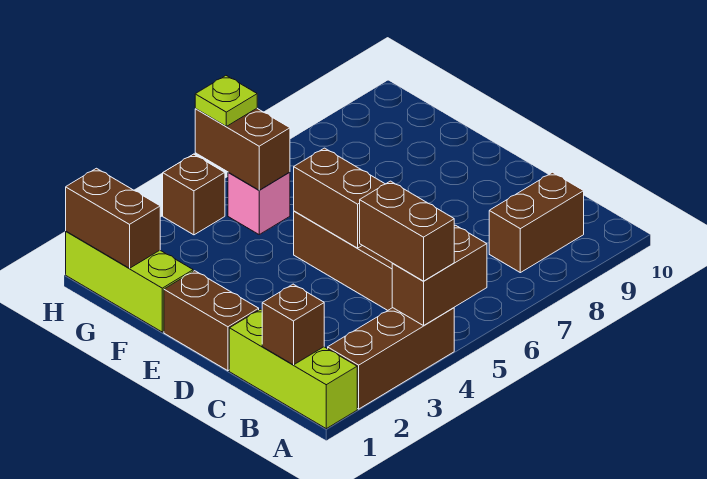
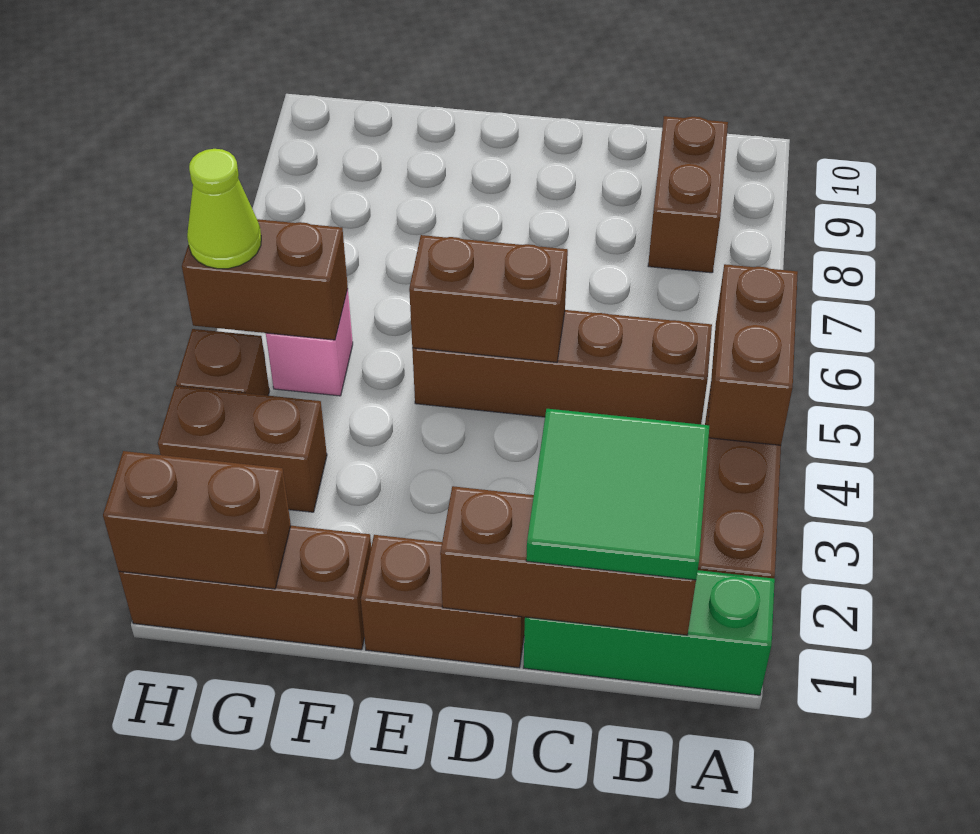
lime 1x3 brick [229,309,357,429] -> green 1x3 brick [524,570,775,695]
brown 1x2 brick [360,181,454,281] -> brown 1x2 brick moved to [158,386,327,512]
brown 1x1 brick [262,284,324,365] -> brown 1x3 brick [440,486,696,635]
none -> green 2x2 tile [526,409,709,580]
lime 1x3 brick [66,231,193,332] -> brown 1x3 brick [119,526,371,650]
lime 1x1 plate [195,76,257,126] -> lime 1x1 cone [187,149,261,269]

